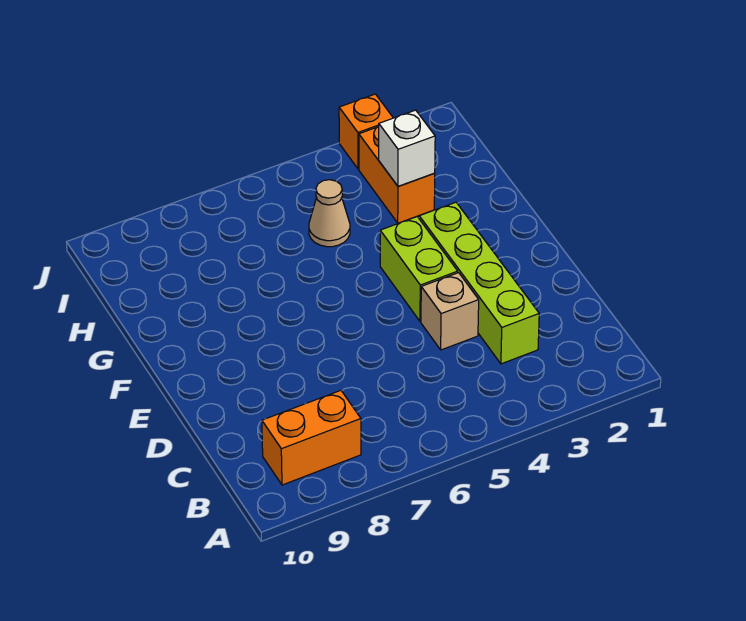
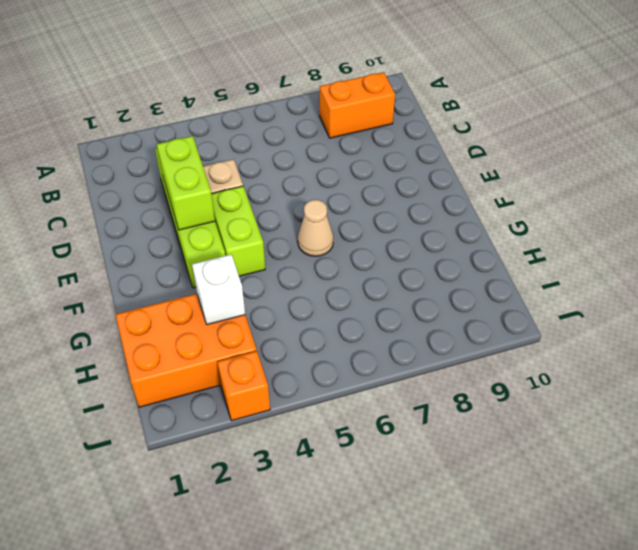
none -> lime 1x2 brick [157,136,215,230]
orange 1x2 brick [359,127,435,223] -> orange 2x3 brick [116,294,257,407]
tan 1x1 cone [309,180,350,247] -> tan 1x1 cone moved to [298,200,333,256]

